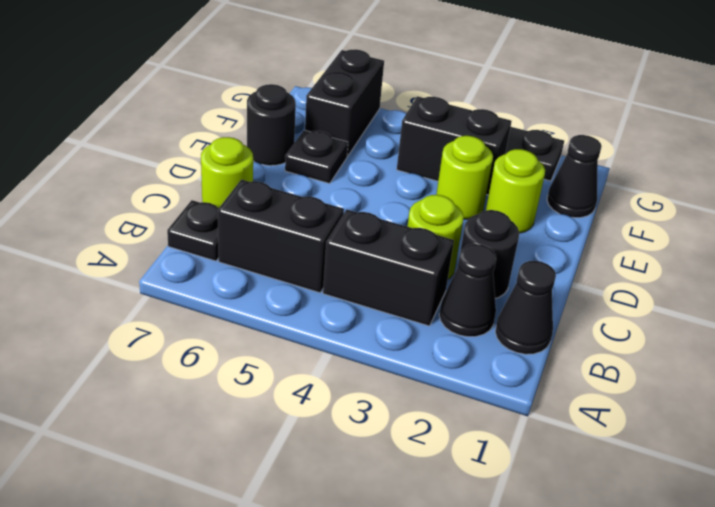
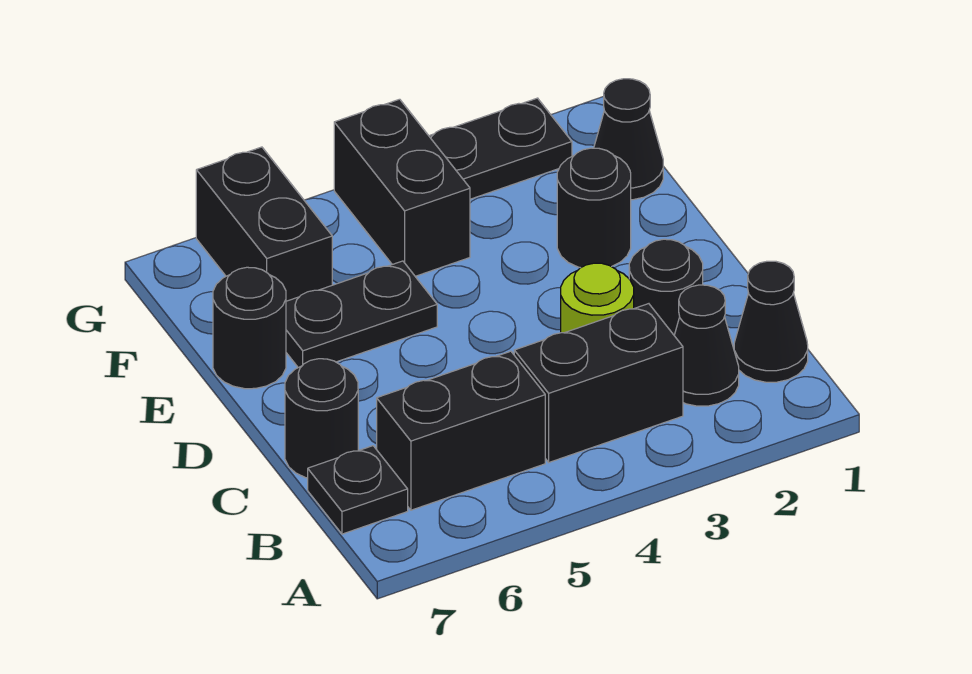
lime 1x1 round brick [201,137,253,208] -> black 1x1 round brick [285,359,358,478]
lime 1x1 round brick [486,149,545,233] -> black 1x1 round brick [557,148,631,268]
lime 1x1 round brick [436,136,493,219] -> none
black 1x1 plate [285,130,348,183] -> black 1x2 plate [286,261,437,368]
black 1x2 brick [397,96,512,195] -> black 1x2 brick turned to [334,99,470,276]

